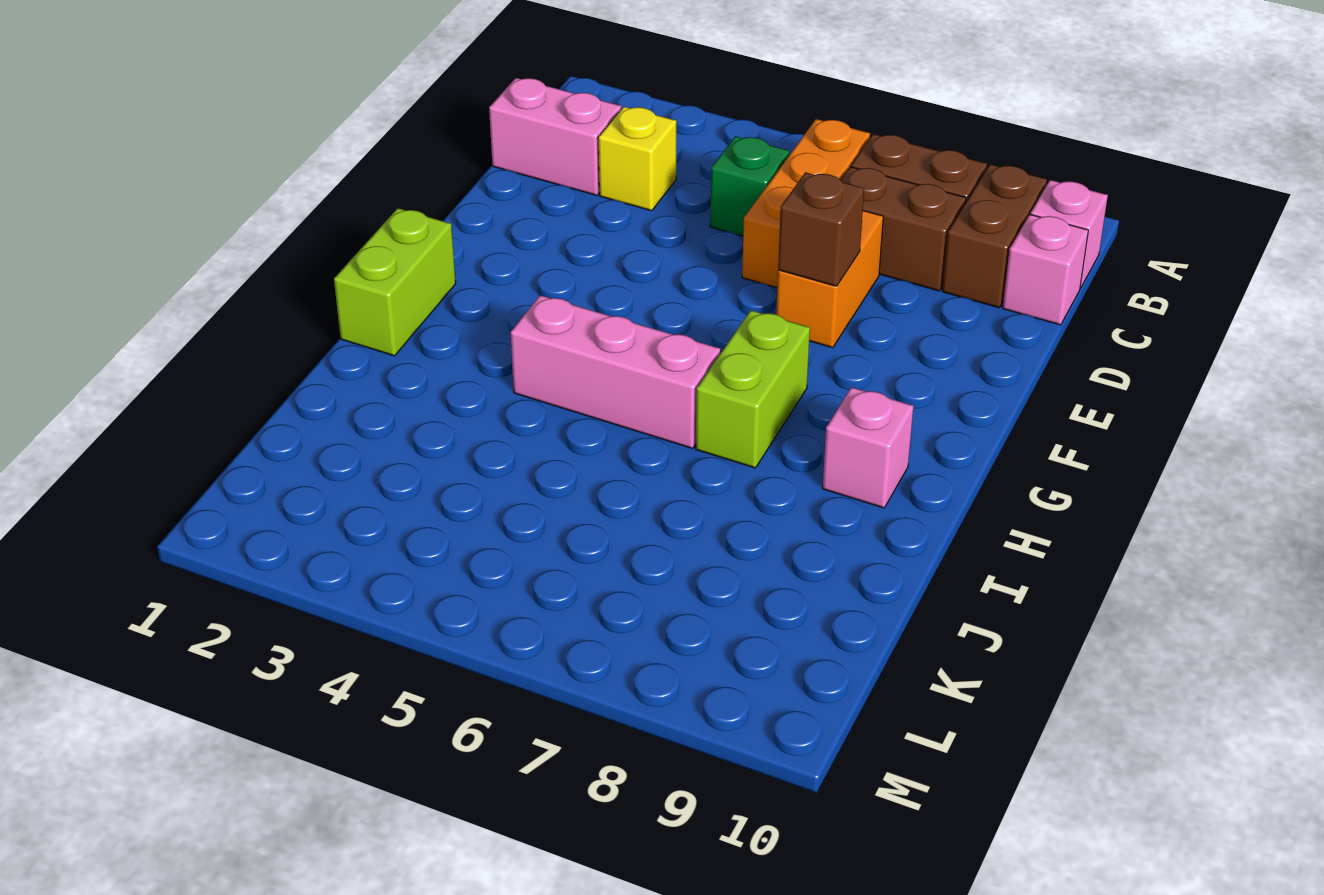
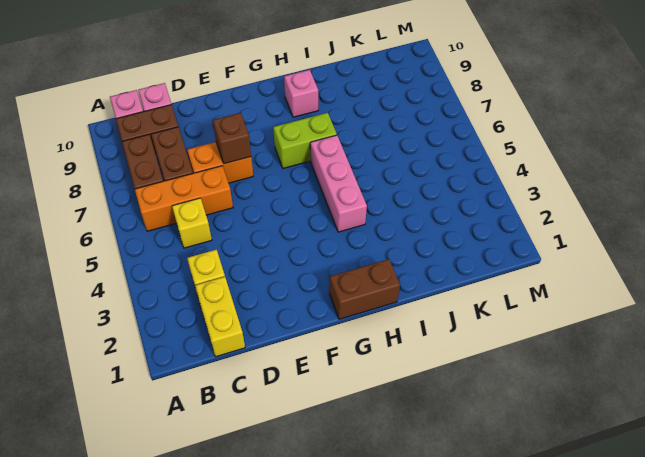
pink 1x2 brick [489,78,621,195] -> yellow 1x2 brick [195,277,245,357]
green 1x1 brick [710,136,789,236] -> yellow 1x1 brick [172,198,212,248]
lime 1x2 brick [334,208,456,356] -> brown 1x2 brick [329,259,400,319]

